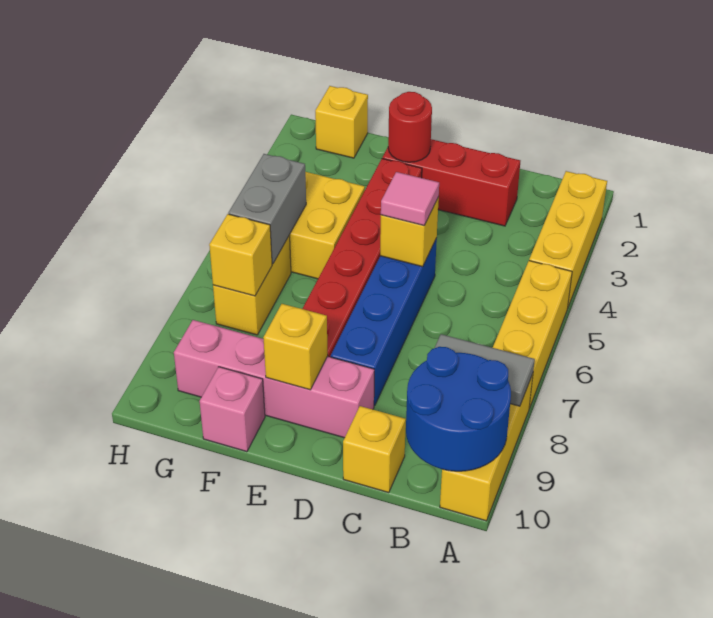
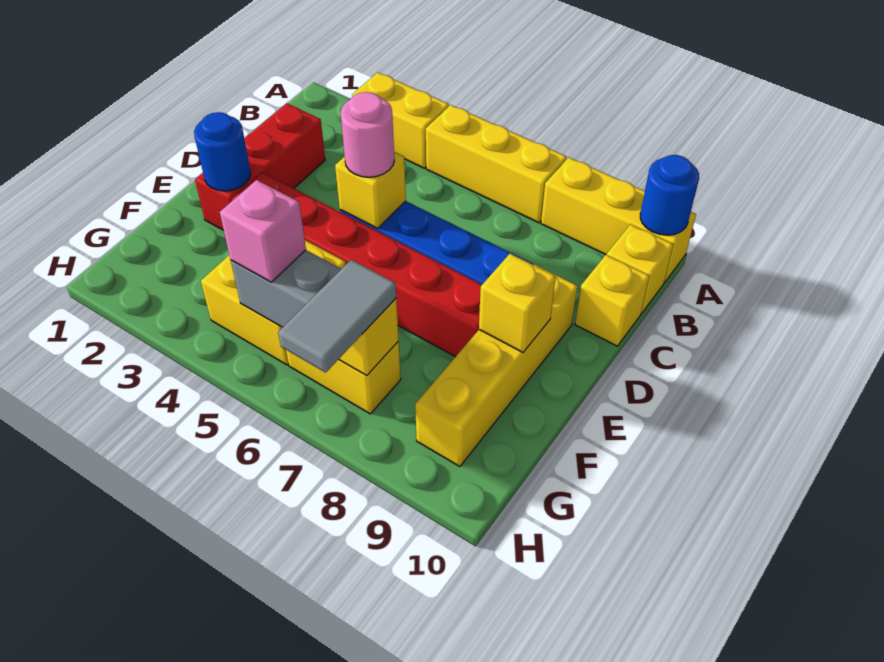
yellow 1x3 brick [529,171,607,309] -> yellow 1x2 brick [352,72,449,168]
grey 1x2 tile [435,334,535,406] -> grey 1x2 tile moved to [278,260,396,372]
blue 2x2 round brick [406,347,511,471] -> blue 1x1 round brick [640,155,699,235]
pink 1x1 tile [381,172,439,225] -> pink 1x1 round brick [341,92,394,177]
pink 1x4 brick [174,320,374,438] -> yellow 1x4 brick [415,265,578,467]
red 1x1 round brick [388,92,432,162] -> blue 1x1 round brick [194,112,251,191]
pink 1x1 brick [199,367,265,452] -> pink 1x1 brick moved to [220,180,306,282]
yellow 1x1 brick [315,86,368,158] -> yellow 1x1 brick moved to [607,224,673,314]

